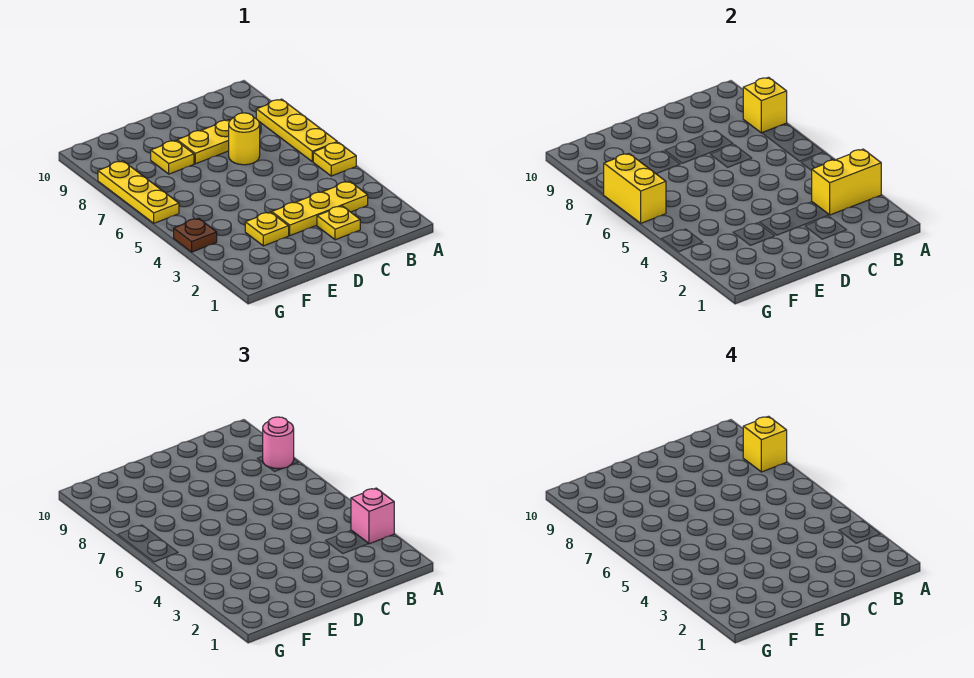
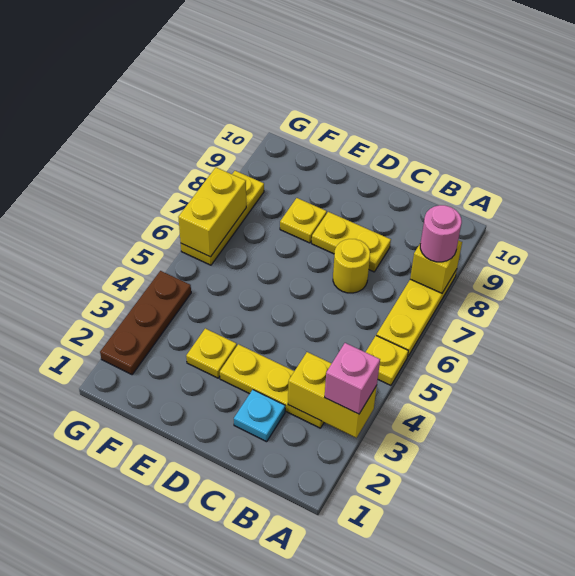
yellow 1x1 brick [743,416,787,472] -> none
yellow 1x1 plate [317,206,360,240] -> cyan 1x1 plate [234,390,285,442]
brown 1x1 plate [174,218,217,252] -> brown 1x3 plate [100,271,191,375]

